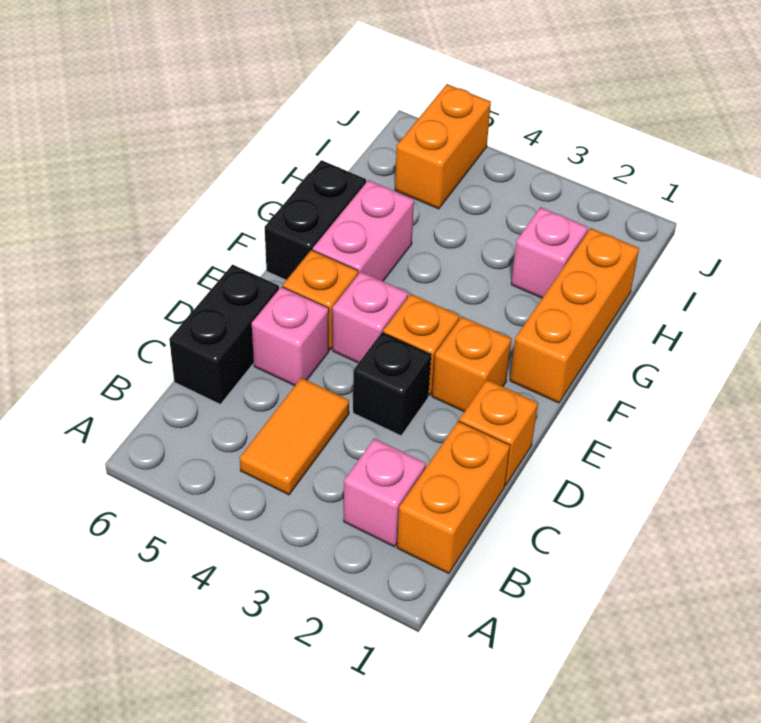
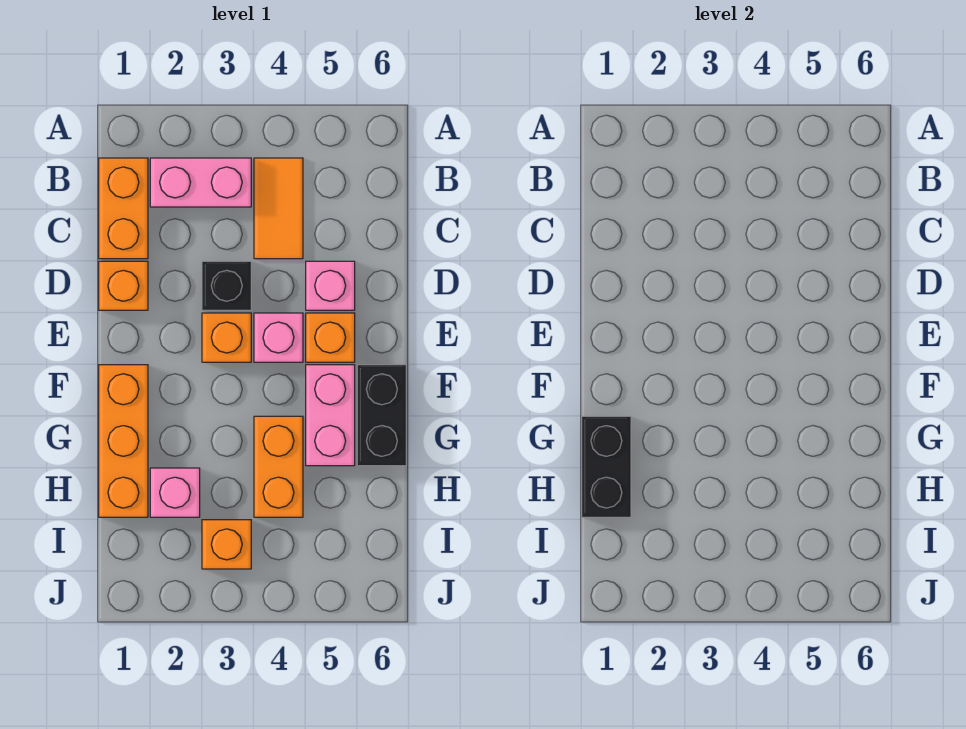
pink 1x1 brick [344,439,426,547] -> pink 1x2 brick [150,158,251,207]
black 1x2 brick [169,265,279,404] -> black 1x2 brick moved to [582,416,631,517]
orange 1x1 brick [432,317,511,412] -> orange 1x1 brick moved to [202,520,251,569]
orange 1x2 brick [395,84,491,209] -> orange 1x2 brick moved to [254,416,303,517]

